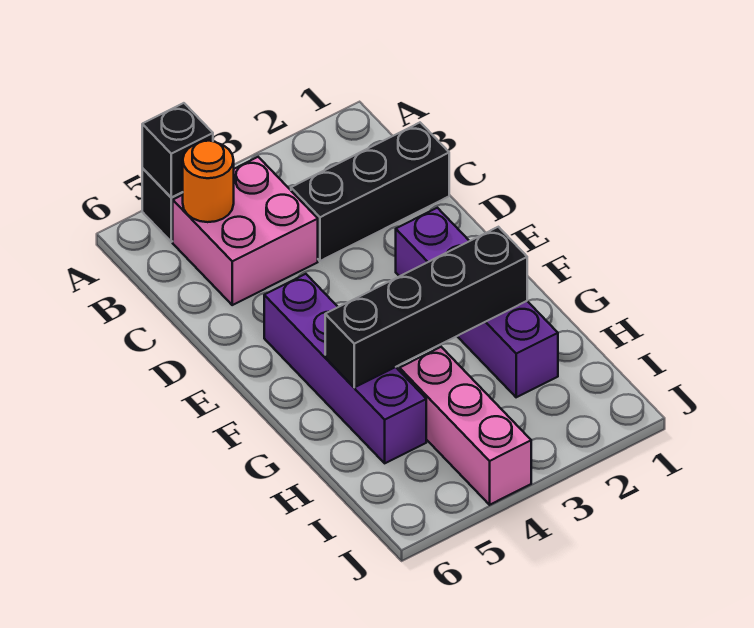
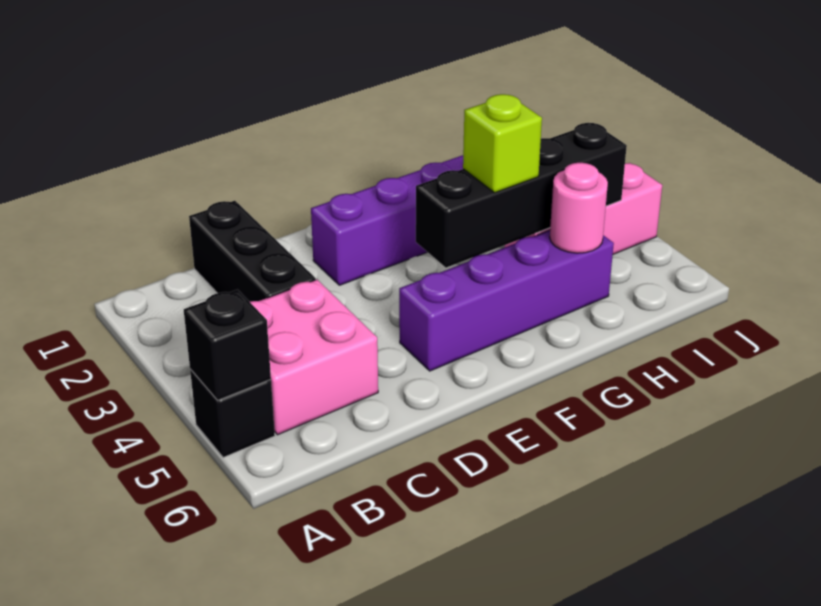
orange 1x1 round brick [183,141,234,222] -> none
black 1x4 brick [325,227,527,387] -> black 1x4 brick turned to [416,123,627,268]
none -> lime 1x1 brick [463,94,542,193]
none -> pink 1x1 round brick [550,163,608,253]

